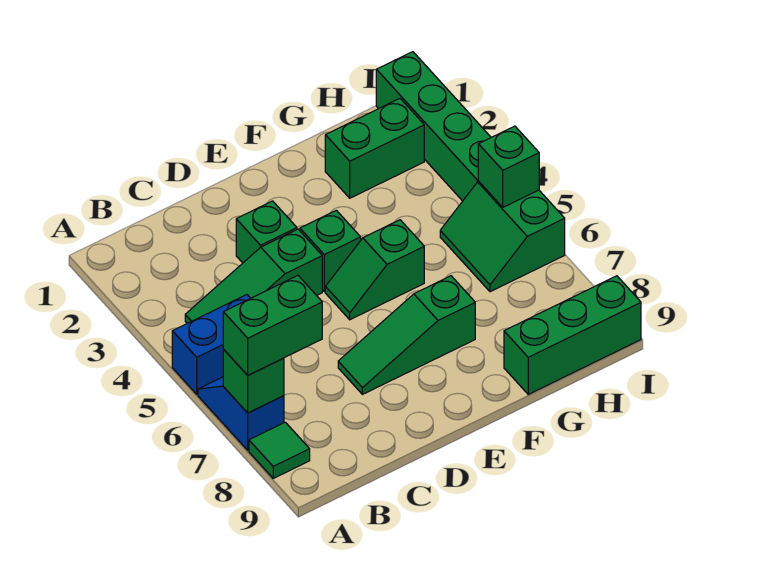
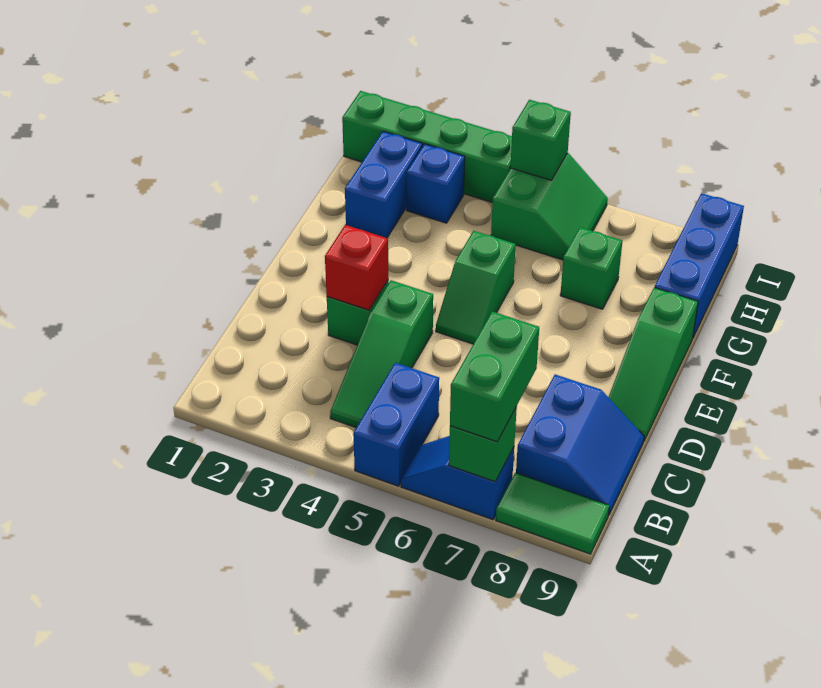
green 1x1 tile [249,422,310,478] -> green 1x2 tile [496,473,609,554]
none -> blue 2x2 slope [516,374,644,515]
none -> red 1x1 brick [325,225,389,310]
green 1x3 slope [338,276,475,394] -> green 1x3 slope moved to [609,287,698,441]
green 1x1 brick [300,210,361,292] -> green 1x1 brick moved to [560,227,622,309]
green 1x2 brick [325,99,424,198] -> blue 1x2 brick [345,131,422,238]
green 1x3 brick [504,276,641,394] -> blue 1x3 brick [655,193,744,337]
none -> blue 1x1 brick [407,144,465,223]
green 2x2 slope [440,181,565,292] -> green 2x2 slope turned to [491,153,608,260]

